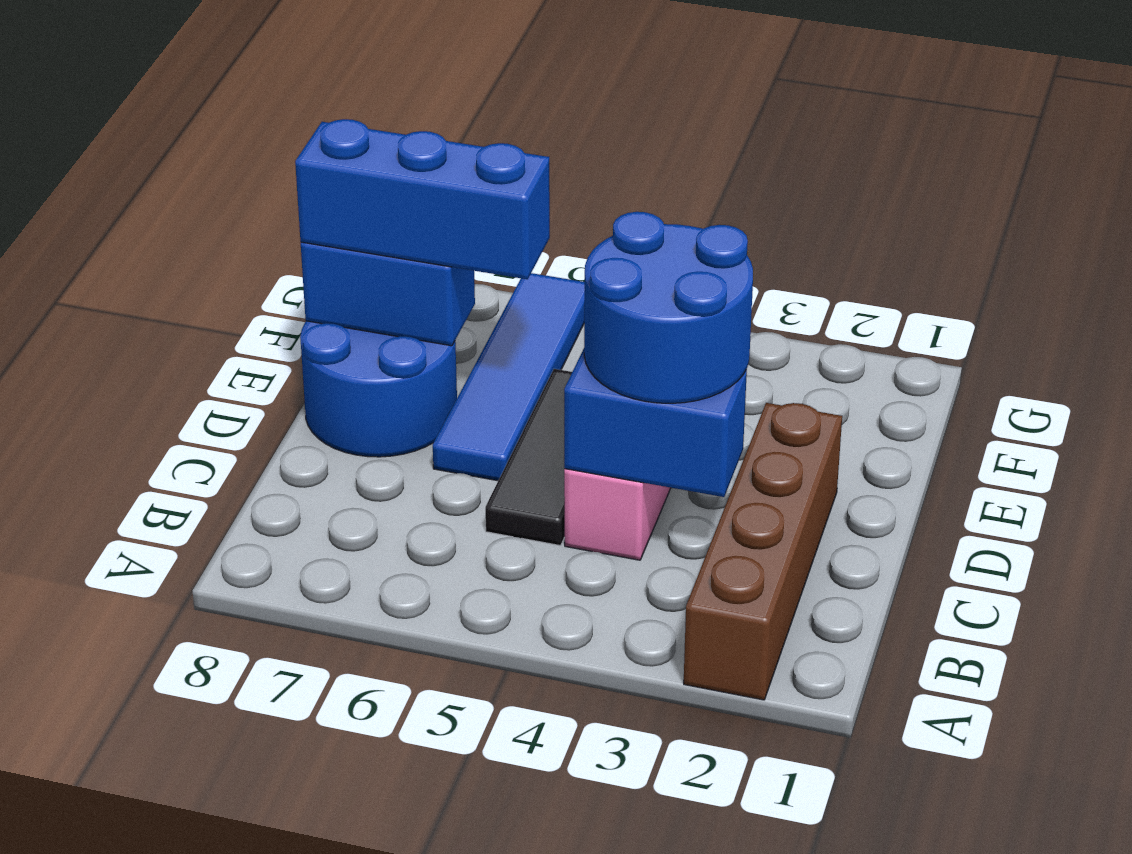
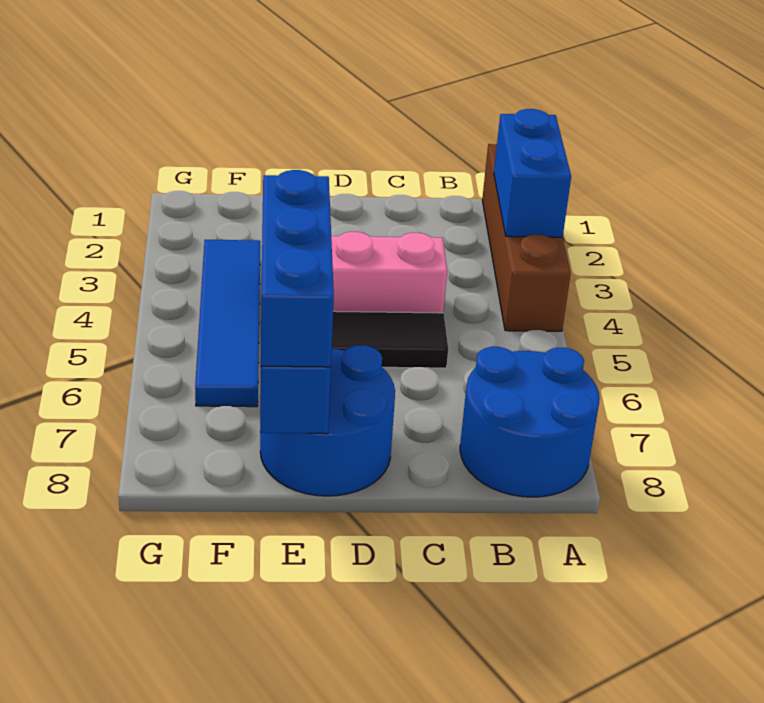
brown 1x4 brick [684,403,842,700] -> brown 1x4 brick turned to [482,144,571,331]
blue 1x2 brick [564,349,747,497] -> blue 1x2 brick moved to [494,109,571,237]
blue 2x2 round brick [584,212,753,403] -> blue 2x2 round brick moved to [460,347,600,497]
blue 1x4 tile [433,273,585,481] -> blue 1x4 tile turned to [195,240,260,407]

